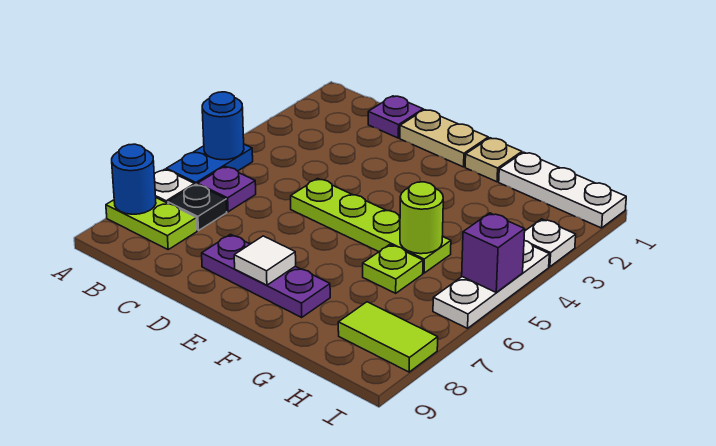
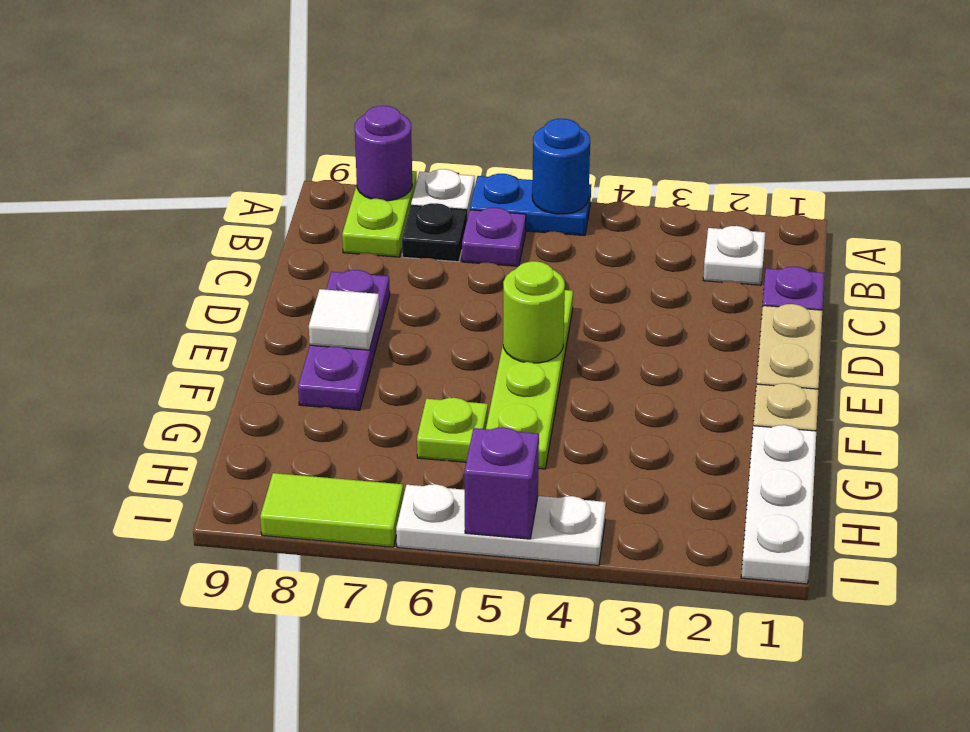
blue 1x1 round brick [112,144,156,214] -> purple 1x1 round brick [355,106,412,201]
lime 1x1 round brick [400,182,443,254] -> lime 1x1 round brick moved to [503,261,565,363]
lime 1x2 tile [338,302,438,372] -> lime 1x2 tile turned to [260,473,403,547]
white 1x1 plate [524,219,576,267] -> white 1x1 plate moved to [703,226,765,285]

